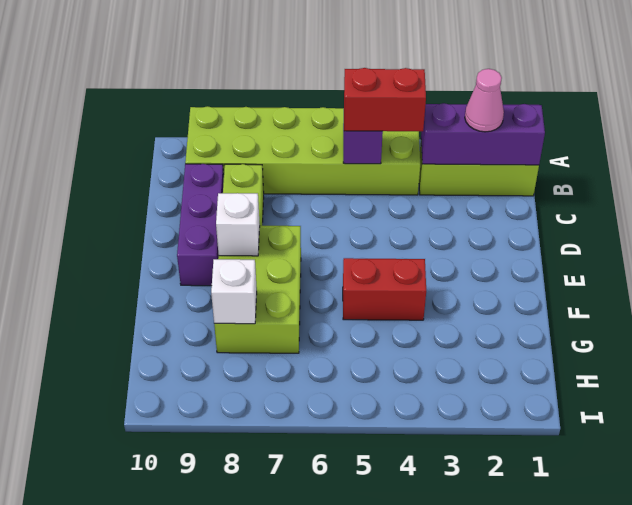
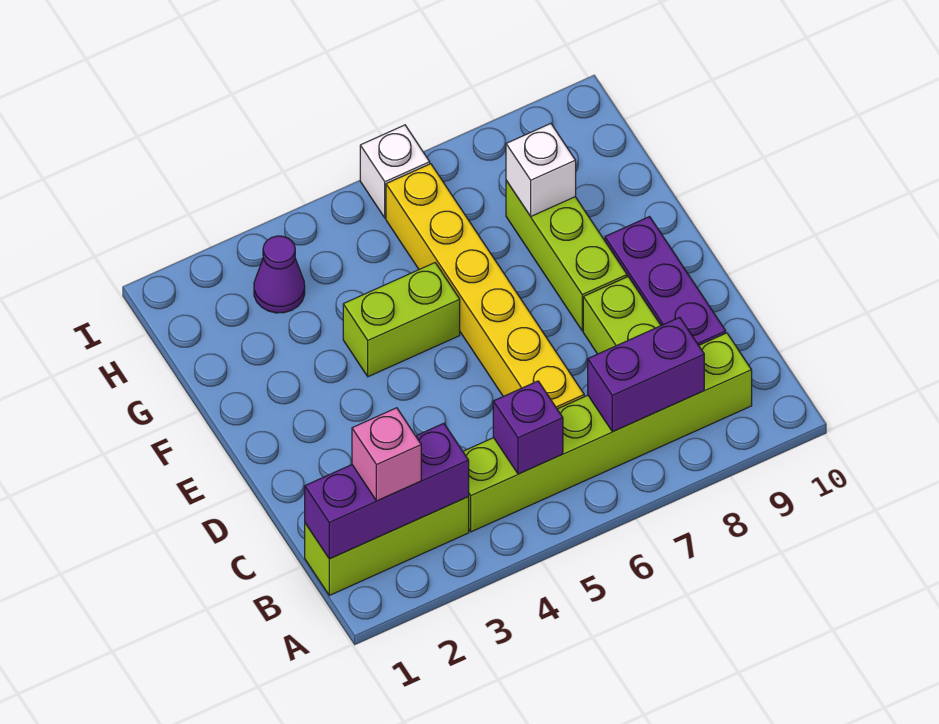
lime 2x6 brick [185,106,420,195] -> lime 1x6 brick [463,333,752,532]
pink 1x1 cone [465,69,504,132] -> pink 1x1 brick [352,408,421,501]
red 1x2 brick [344,68,426,131] -> none
none -> purple 1x2 brick [588,317,704,432]
none -> yellow 1x6 brick [386,164,584,409]
lime 2x3 brick [214,226,301,353] -> lime 1x3 brick [506,180,627,331]
white 1x1 brick [216,193,260,256] -> white 1x1 brick moved to [360,125,430,218]
red 1x2 brick [343,258,426,320] -> lime 1x2 brick [343,263,460,377]
none -> purple 1x1 cone [254,236,305,313]

